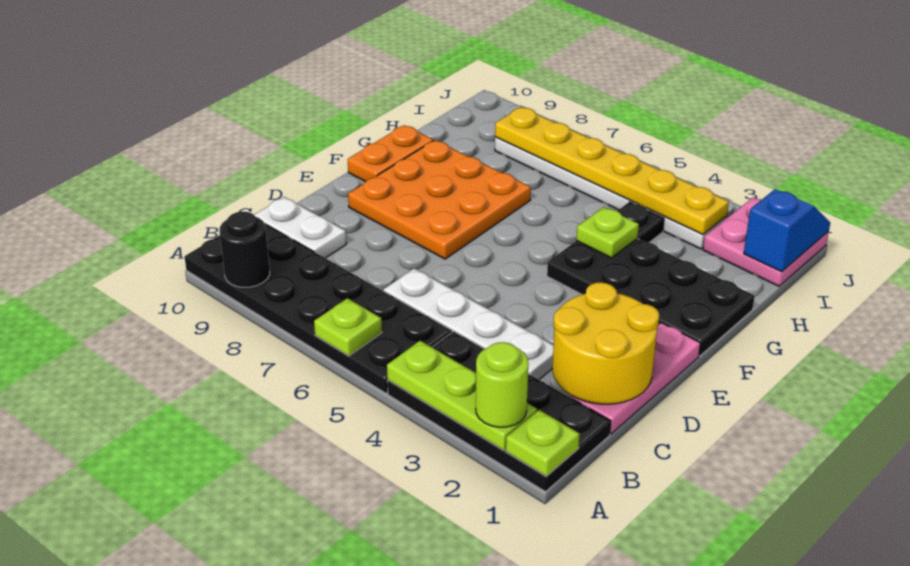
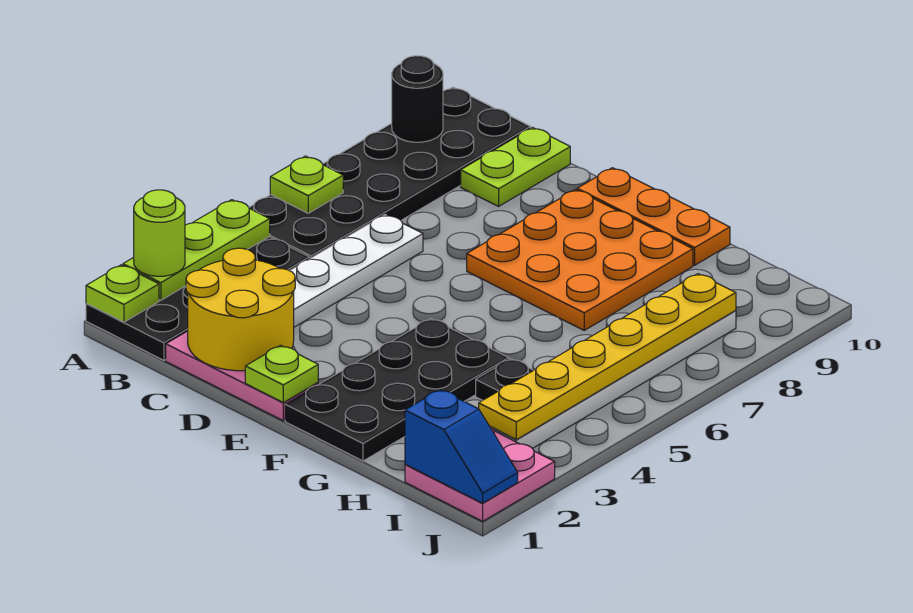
white 1x2 plate [254,197,346,258] -> lime 1x2 plate [461,128,570,206]
orange 1x2 plate [348,125,433,182] -> orange 1x3 plate [577,168,730,265]
lime 1x1 plate [576,207,639,258] -> lime 1x1 plate moved to [245,345,318,403]

